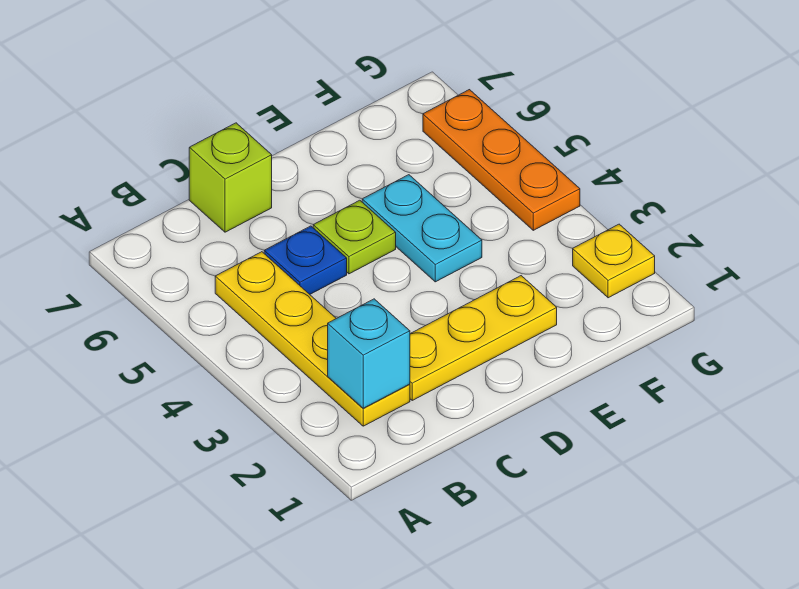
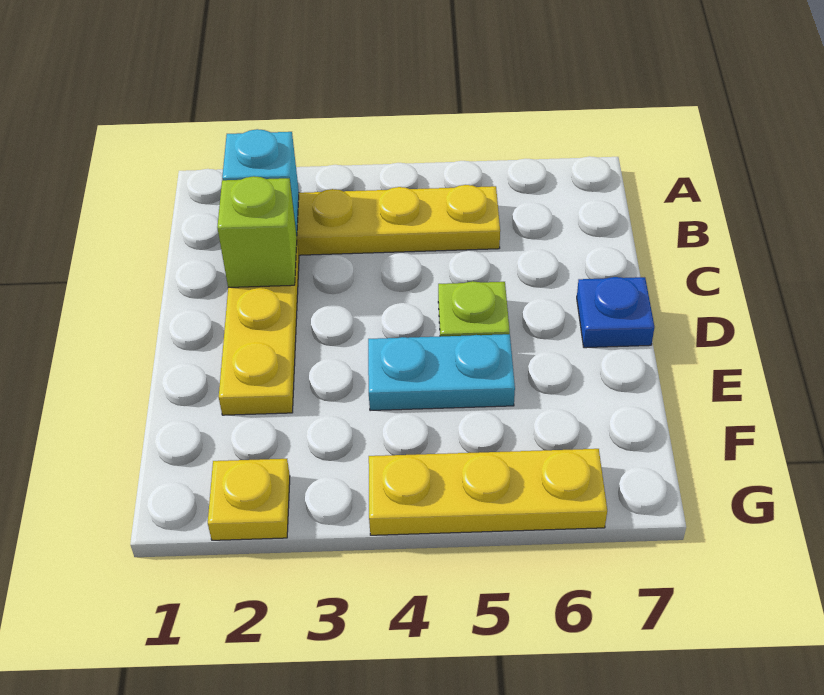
blue 1x1 plate [264,226,347,294] -> blue 1x1 plate moved to [577,277,654,348]
lime 1x1 brick [189,123,272,232] -> lime 1x1 brick moved to [217,176,297,287]
orange 1x3 plate [423,90,580,230] -> yellow 1x3 plate [369,449,607,535]

